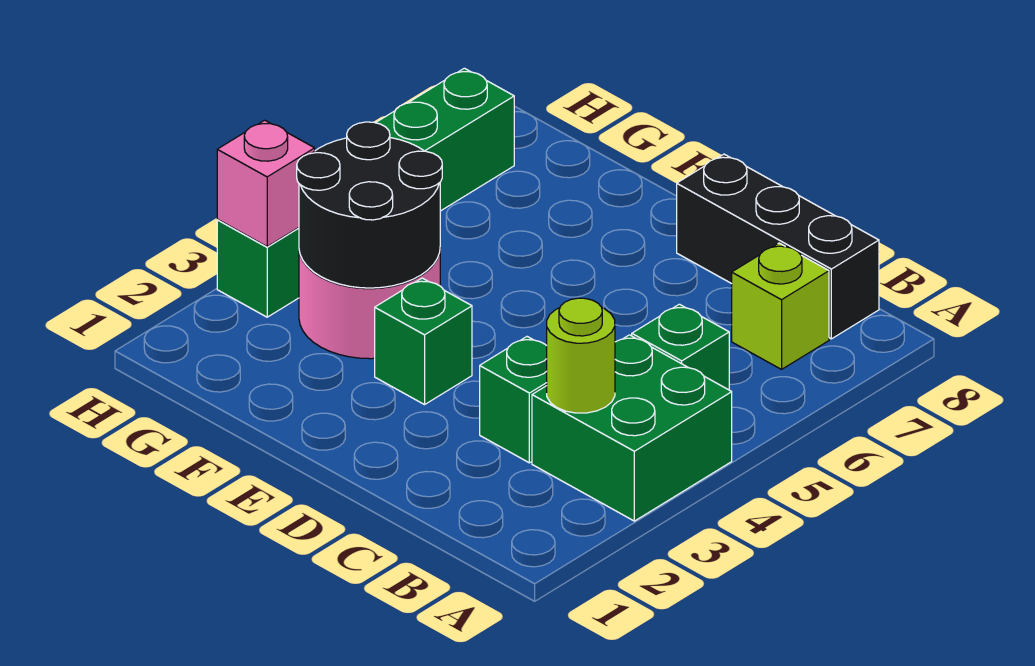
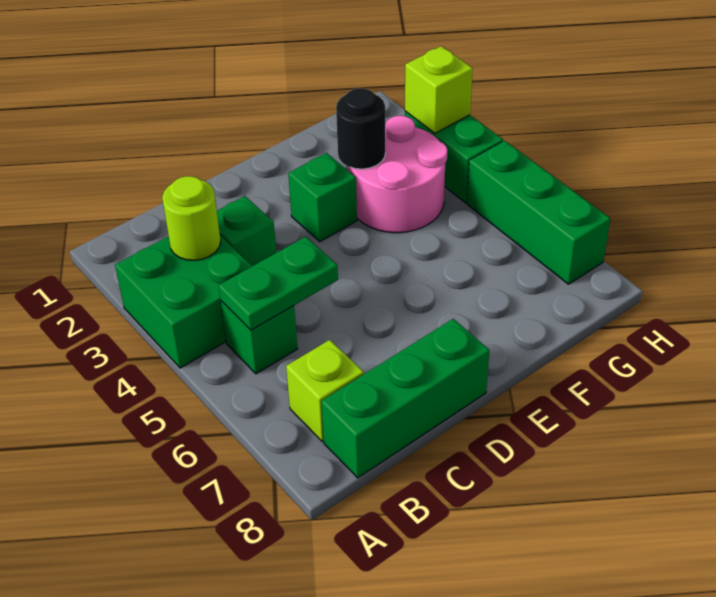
none -> green 1x2 plate [218,237,338,330]
black 1x3 brick [677,154,879,339] -> green 1x3 brick [321,319,489,478]
black 2x2 round brick [297,122,442,288] -> black 1x1 round brick [336,88,385,169]
pink 1x1 brick [217,120,315,247] -> lime 1x1 brick [405,46,473,133]

